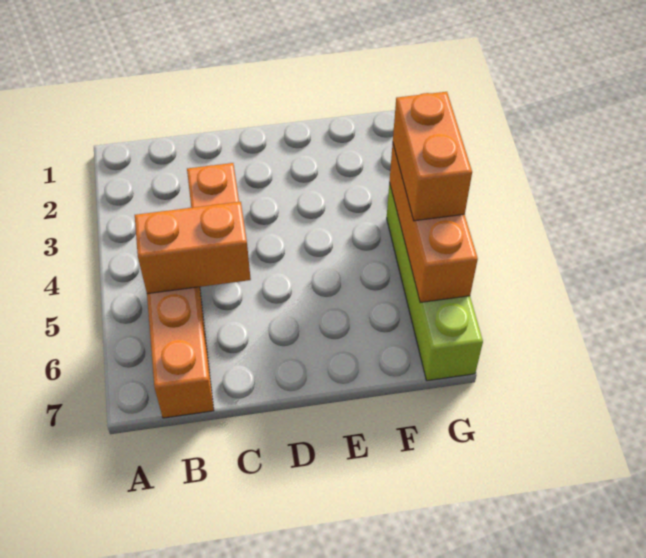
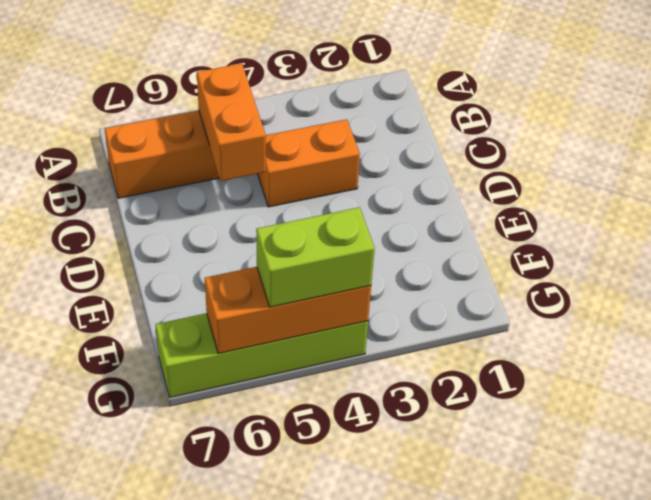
orange 1x2 brick [393,92,472,221] -> lime 1x2 brick [256,207,375,307]

